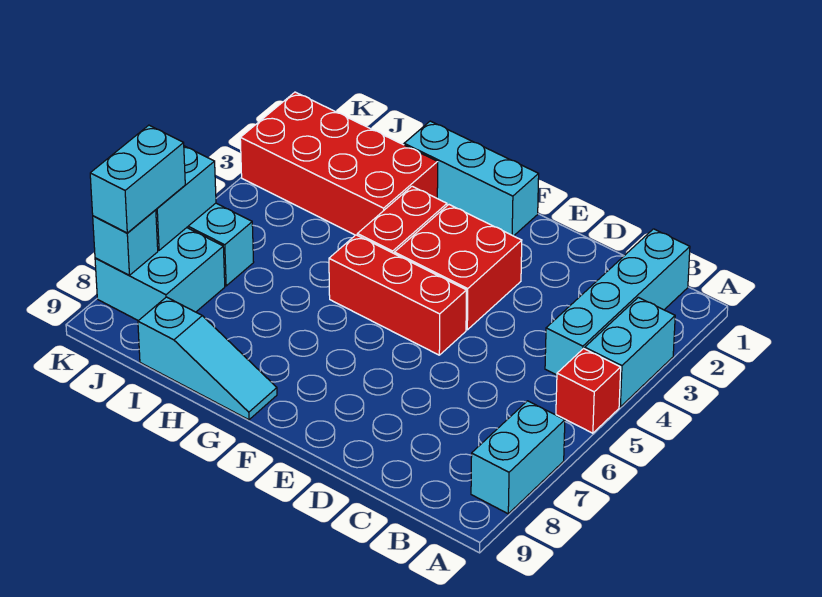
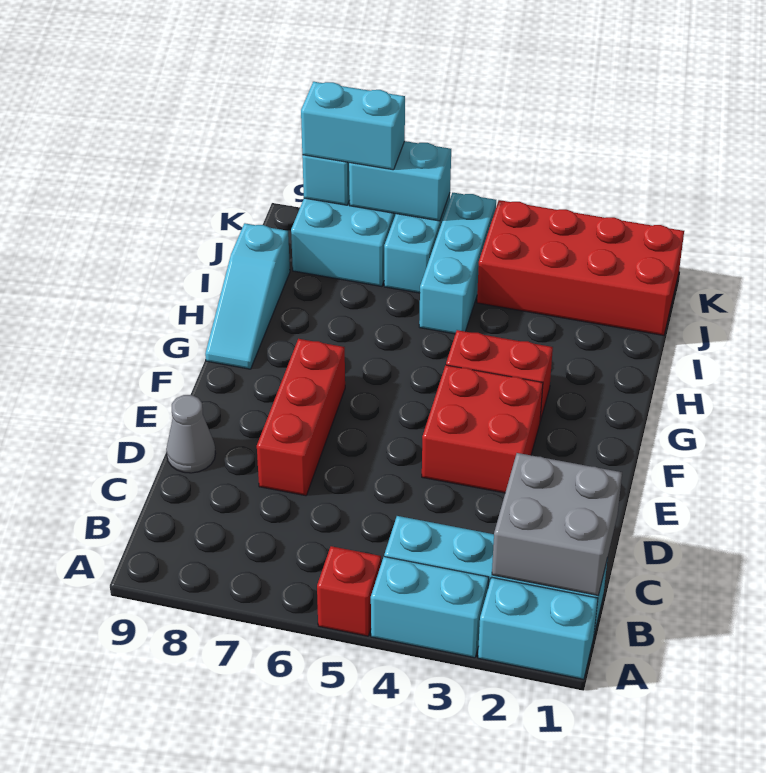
cyan 1x2 brick [471,401,565,514] -> cyan 1x2 brick moved to [478,577,598,679]
none -> grey 2x2 brick [492,453,622,595]
none -> grey 1x1 cone [166,395,215,473]
red 1x3 brick [329,235,466,355] -> red 1x3 brick moved to [257,339,345,496]
cyan 1x3 brick [404,121,539,236] -> cyan 1x3 brick moved to [419,193,496,334]
red 2x4 brick [240,92,438,235] -> red 2x4 brick turned to [477,200,684,335]

